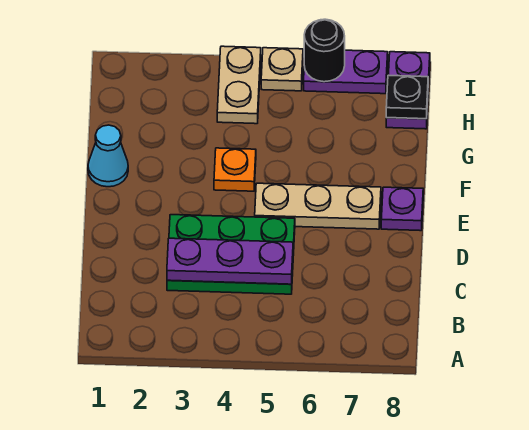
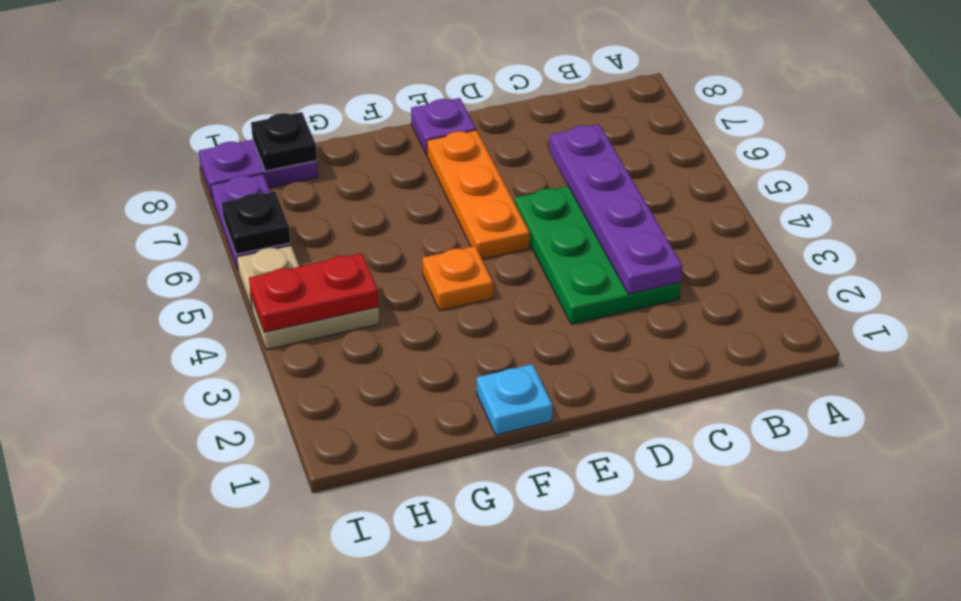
purple 1x3 plate [167,238,293,284] -> purple 1x4 plate [549,124,682,294]
tan 1x3 plate [255,183,381,229] -> orange 1x3 plate [427,130,530,259]
cyan 1x1 cone [88,125,128,187] -> cyan 1x1 plate [477,364,553,435]
none -> red 1x2 plate [249,253,379,332]
black 1x1 round brick [304,19,345,82] -> black 1x1 plate [222,192,290,254]

